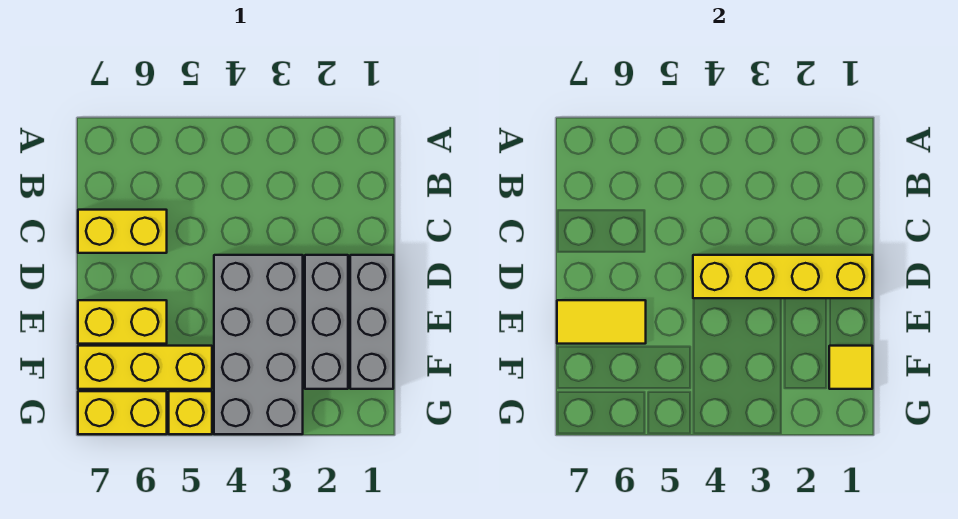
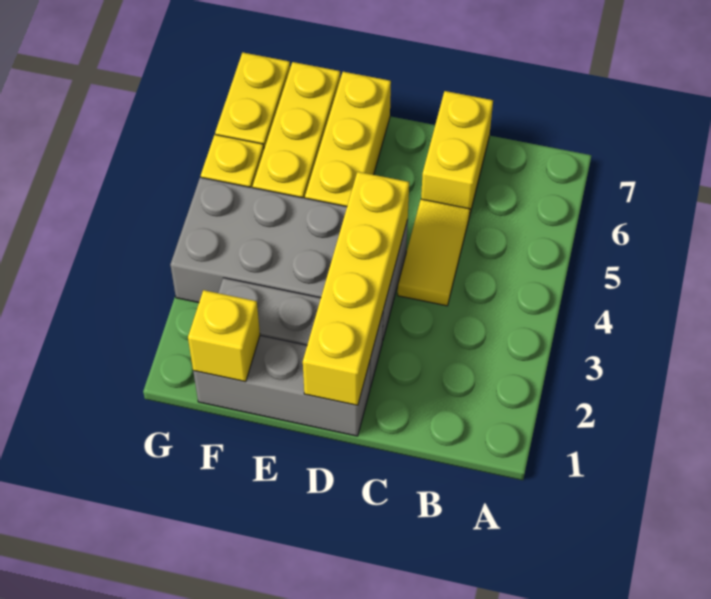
yellow 1x2 brick [78,300,167,344] -> yellow 1x3 brick [305,72,391,206]
yellow 1x2 tile [557,300,646,344] -> yellow 1x2 tile moved to [398,199,470,306]
yellow 1x1 tile [829,346,872,389] -> yellow 1x1 brick [188,290,260,382]

